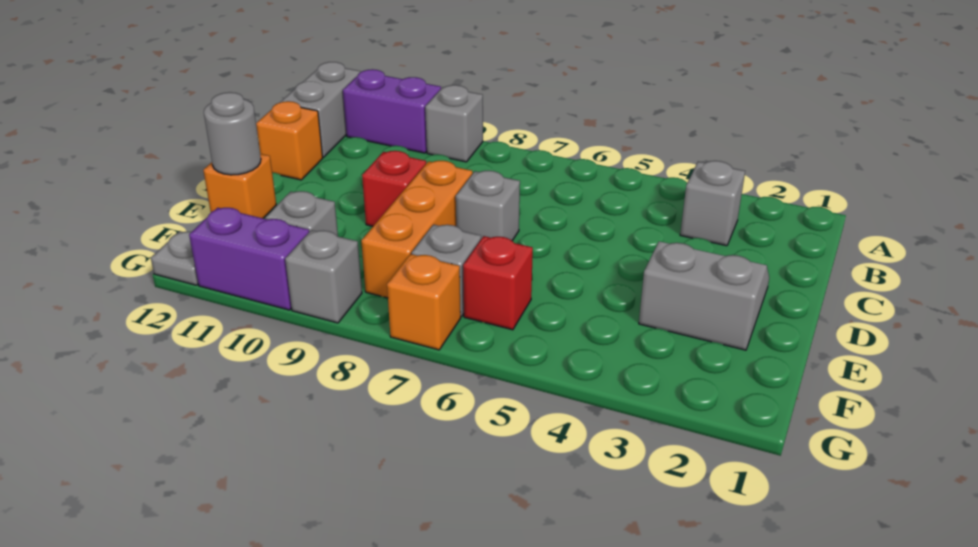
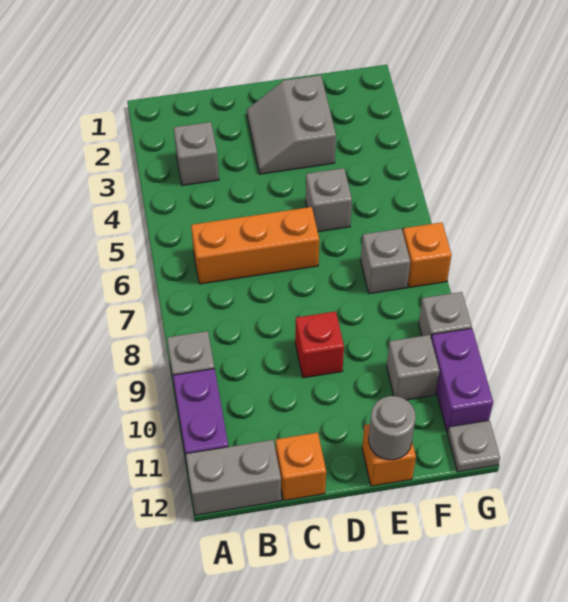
grey 1x1 brick [456,171,520,241] -> grey 1x1 brick moved to [306,168,352,232]
orange 1x3 brick [361,161,473,298] -> orange 1x3 brick moved to [191,207,319,284]
red 1x1 brick [463,236,533,330] -> none

